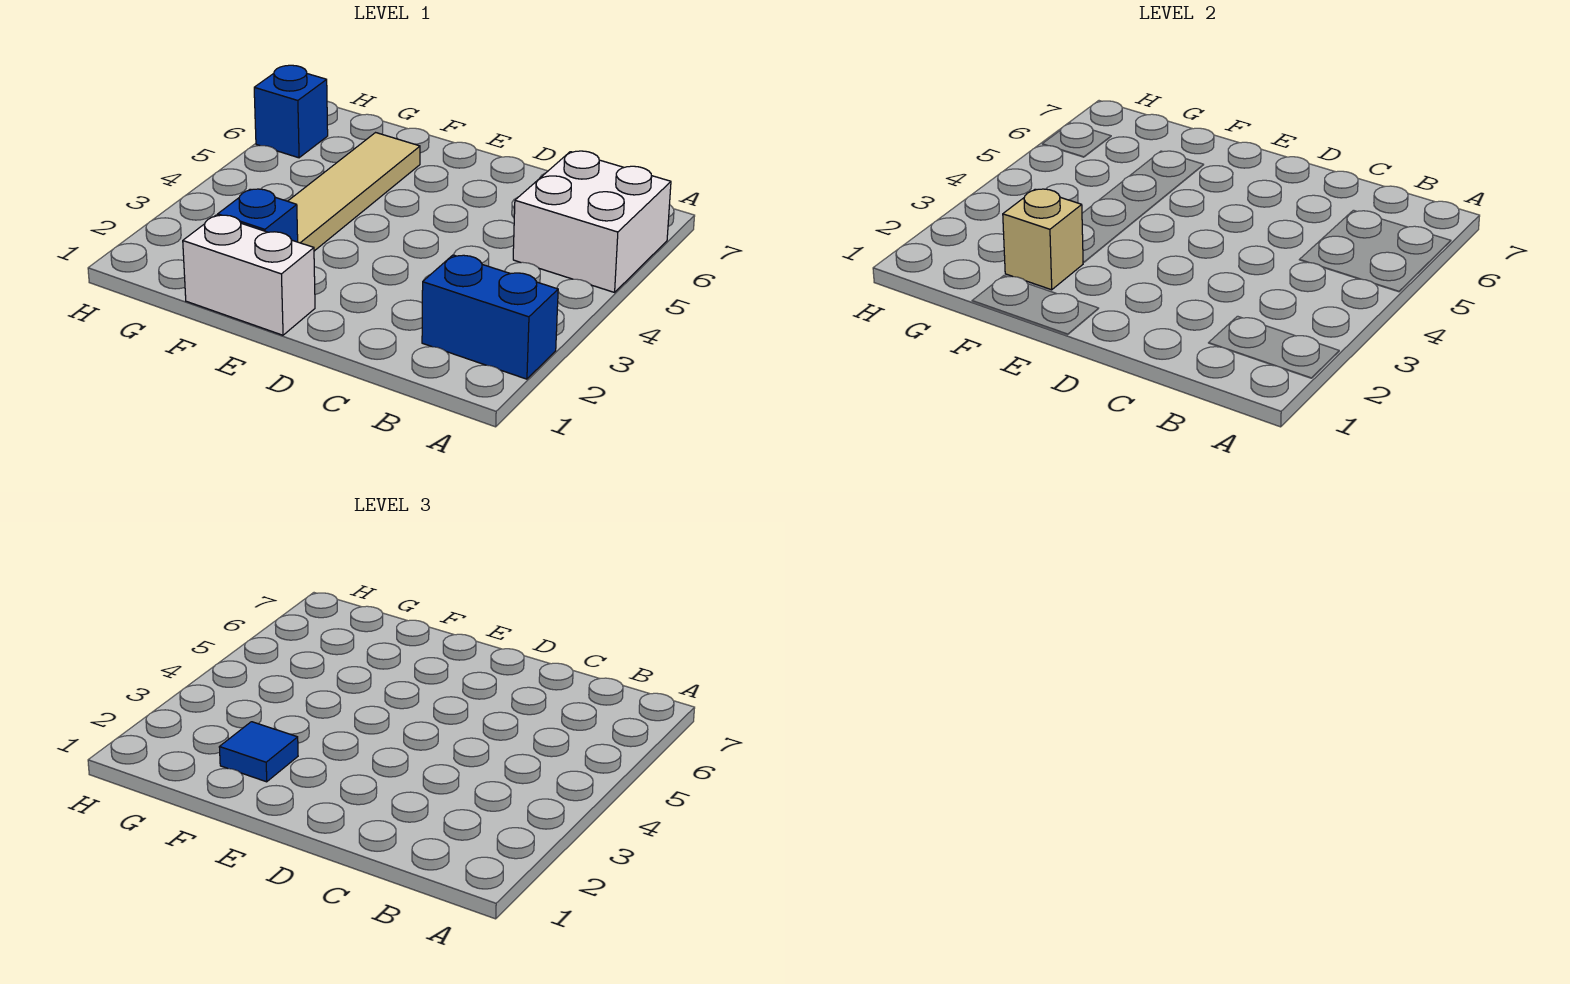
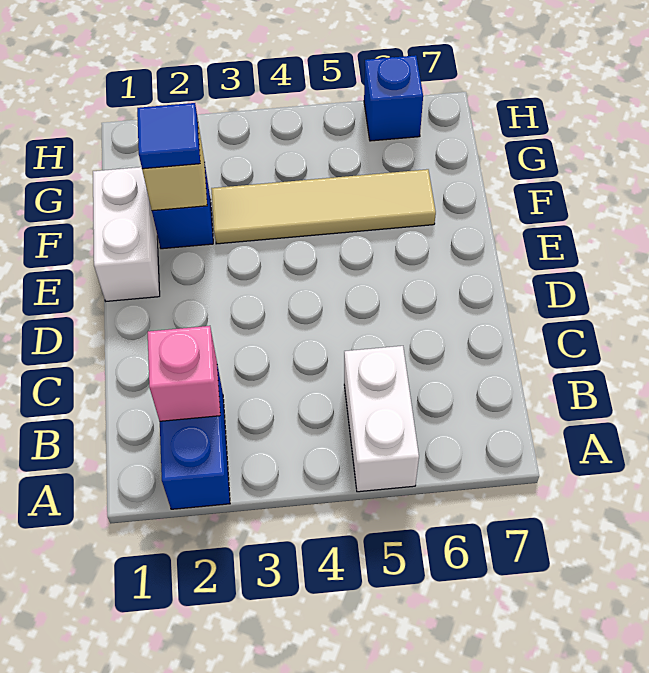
white 2x2 brick [513,151,671,292] -> white 1x2 brick [344,346,419,492]
none -> pink 1x1 brick [148,326,220,421]

